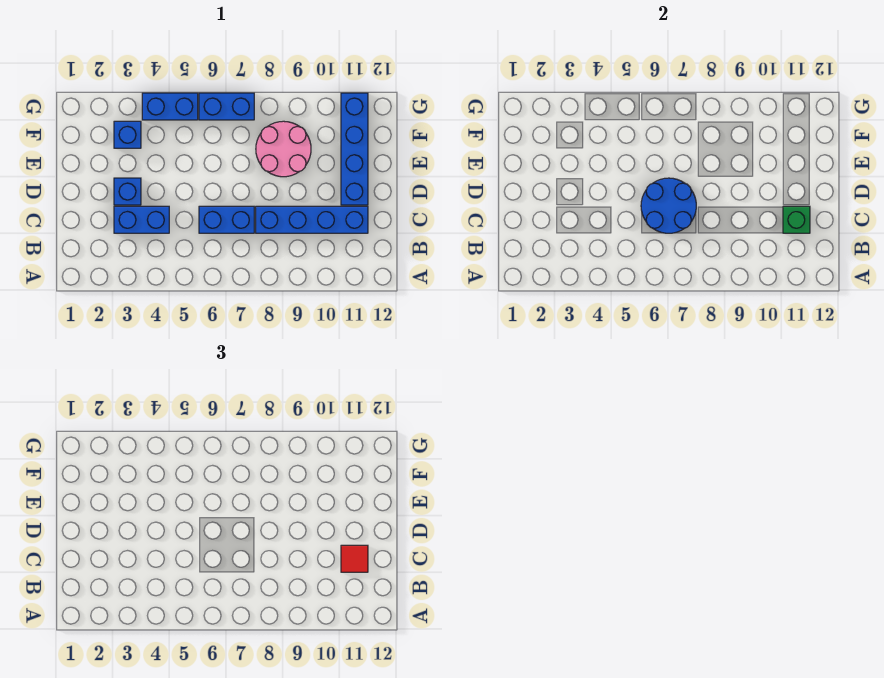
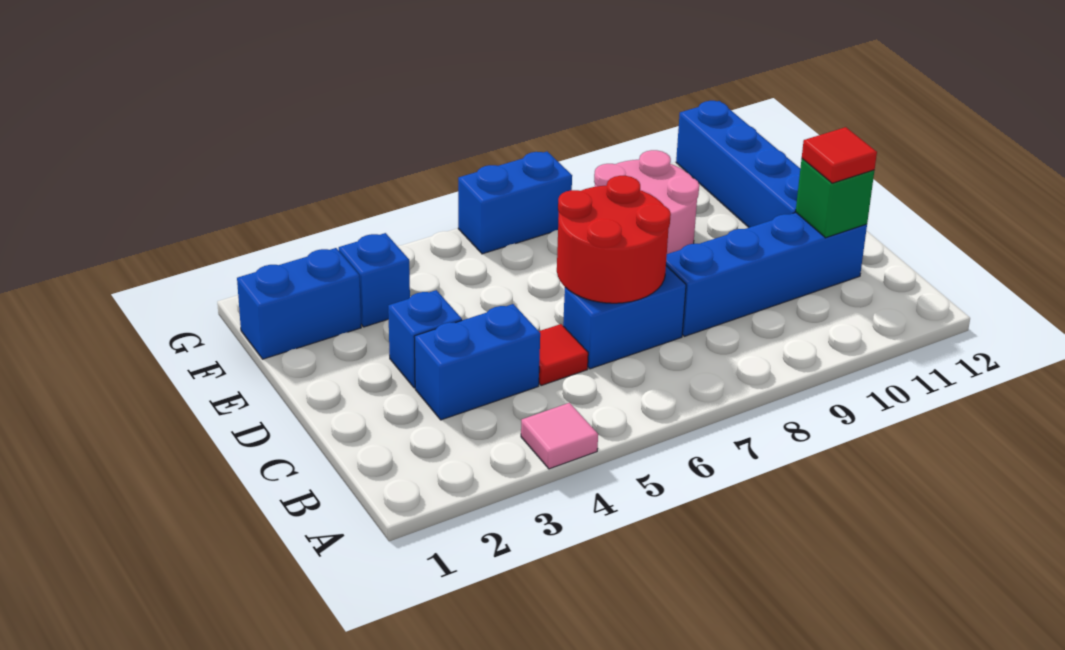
none -> pink 1x1 tile [521,403,598,469]
none -> red 1x1 tile [539,324,588,386]
blue 2x2 round brick [641,178,696,233] -> red 2x2 round brick [557,176,671,303]
blue 1x2 brick [142,93,198,120] -> blue 1x2 brick moved to [237,248,361,359]

